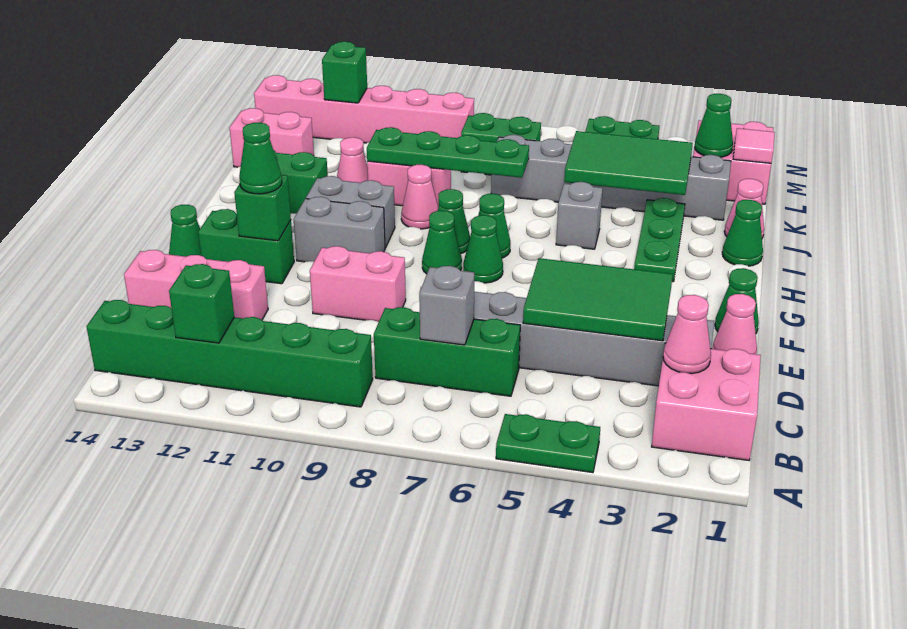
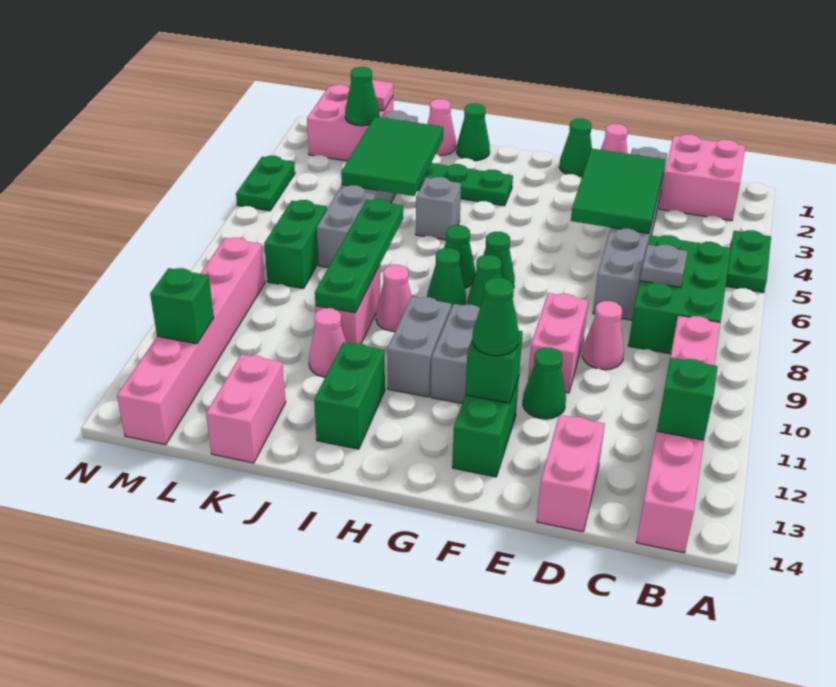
green 1x6 brick [86,300,373,407] -> pink 1x6 brick [636,315,720,553]
pink 1x1 cone [663,295,711,374] -> pink 1x1 cone moved to [582,301,624,370]
green 1x3 brick [374,307,520,396] -> green 2x3 brick [628,235,731,354]
grey 1x1 brick [419,266,474,345] -> grey 1x1 plate [640,245,688,287]
pink 1x3 brick [124,250,268,320] -> pink 1x2 brick [537,415,605,532]
green 1x1 cone [169,205,201,257] -> green 1x1 cone moved to [523,348,566,419]

